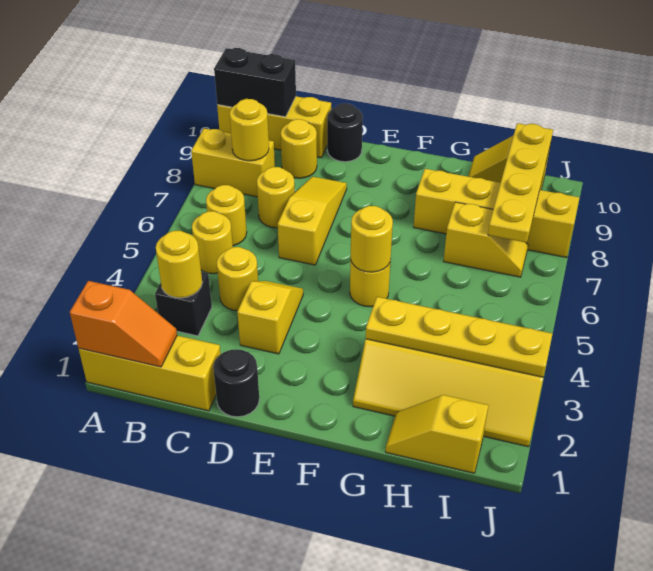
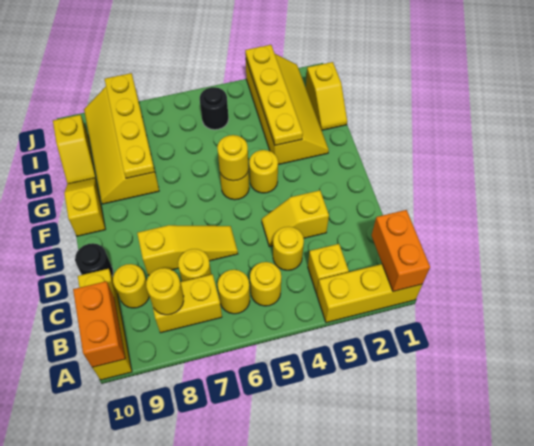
yellow 1x3 brick [79,336,221,411] -> yellow 1x3 brick turned to [317,264,422,323]
orange 1x2 slope [70,281,177,367] -> orange 1x2 brick [371,210,430,291]
yellow 1x2 brick [191,128,275,197] -> yellow 1x2 brick turned to [152,274,222,333]
black 1x2 brick [214,48,296,117] -> orange 1x2 brick [73,281,125,367]
black 1x1 brick [155,272,212,336] -> yellow 1x1 brick [308,244,349,294]
yellow 1x1 round brick [156,231,202,298] -> yellow 1x1 round brick moved to [249,150,278,193]
black 1x1 round brick [213,349,259,417] -> black 1x1 round brick moved to [200,87,229,130]
yellow 1x3 slope [278,176,347,265] -> yellow 1x3 slope turned to [137,225,238,275]
yellow 1x2 slope [444,202,528,277] -> yellow 1x2 slope moved to [64,178,106,236]
yellow 1x4 plate [488,123,553,243] -> yellow 1x4 plate turned to [105,73,155,178]

